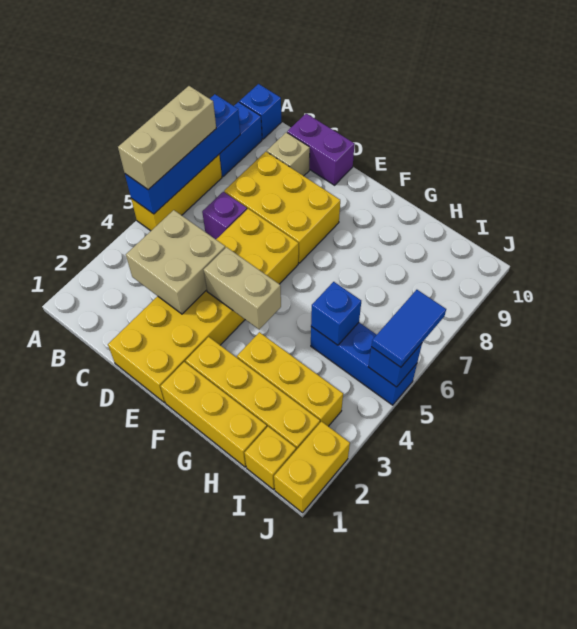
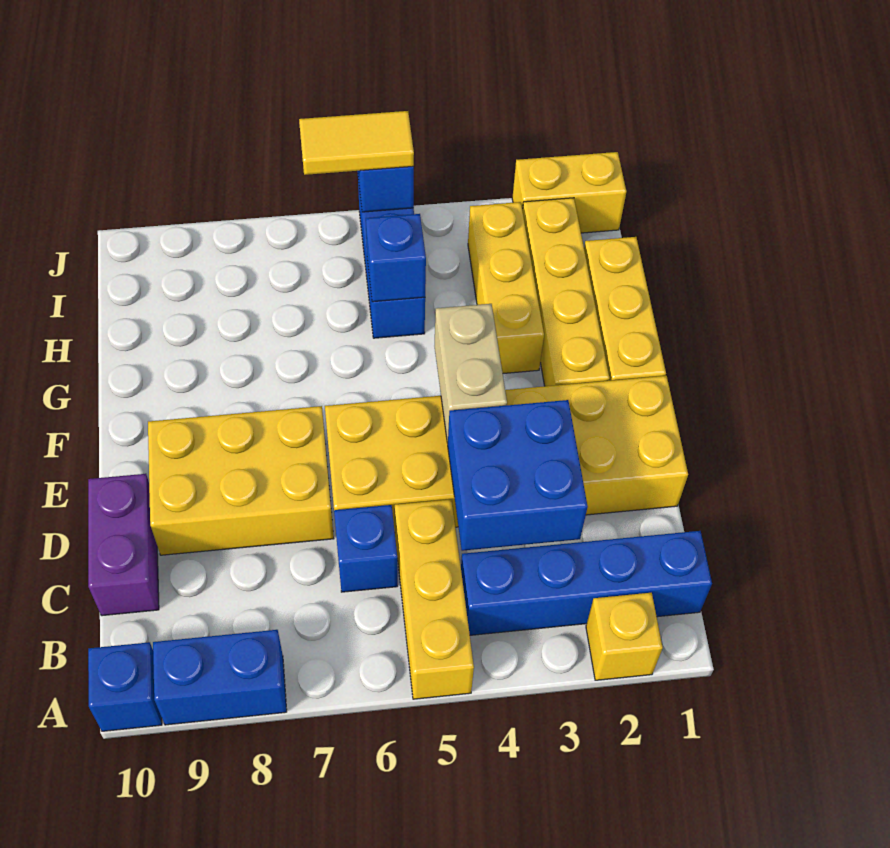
yellow 1x3 brick [131,155,222,231] -> yellow 1x3 brick turned to [395,499,474,699]
blue 1x4 brick [125,94,240,214] -> blue 1x4 brick moved to [461,531,712,635]
tan 1x3 brick [118,86,216,190] -> none
tan 2x2 brick [126,210,225,314] -> blue 2x2 brick [448,400,588,551]
purple 1x1 brick [202,192,247,239] -> blue 1x1 brick [334,505,398,592]
yellow 2x3 brick [224,152,340,263] -> yellow 2x3 brick turned to [148,406,334,555]
tan 1x1 brick [267,132,310,176] -> none
yellow 1x1 brick [244,426,296,490] -> yellow 1x1 brick moved to [586,593,663,680]
blue 1x2 tile [371,290,446,367] -> yellow 1x2 tile [299,111,414,175]

